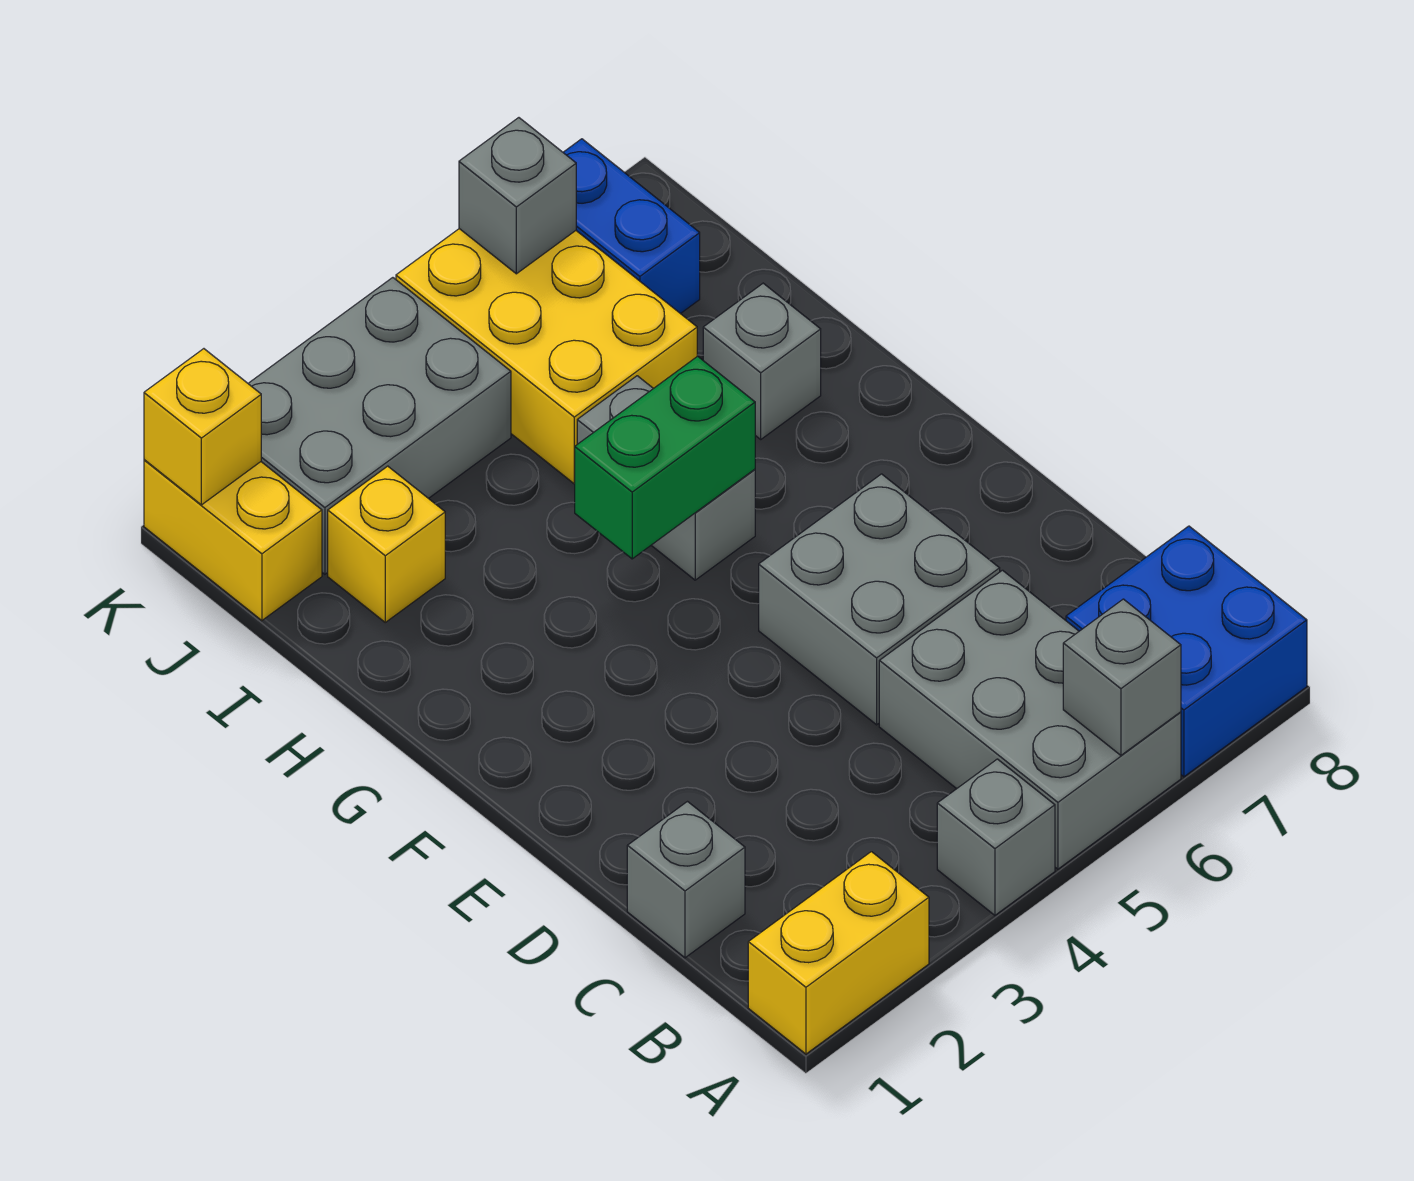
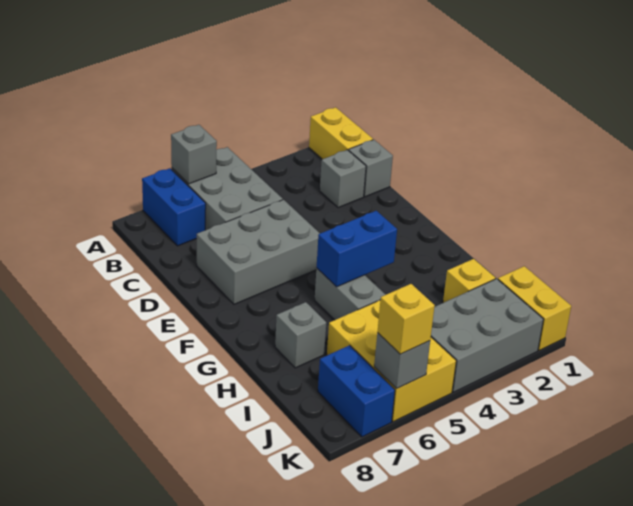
yellow 1x2 brick [748,852,929,1054] -> yellow 1x2 brick turned to [309,107,373,159]
grey 1x1 brick [937,759,1055,915] -> grey 1x1 brick moved to [320,150,366,208]
blue 2x2 brick [1066,526,1307,777] -> blue 1x2 brick [142,168,206,246]
grey 2x2 brick [759,474,1000,725] -> grey 2x3 brick [197,200,320,304]
green 1x2 brick [575,356,755,559] -> blue 1x2 brick [317,211,397,287]
yellow 1x1 brick [144,349,261,505] -> yellow 1x1 brick moved to [377,284,435,354]

